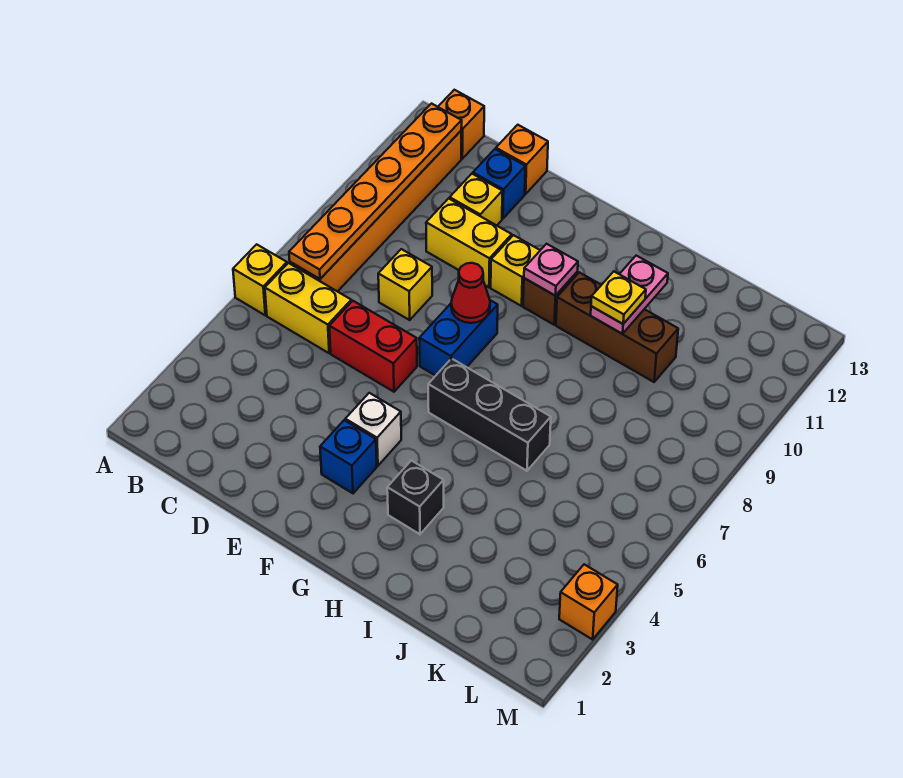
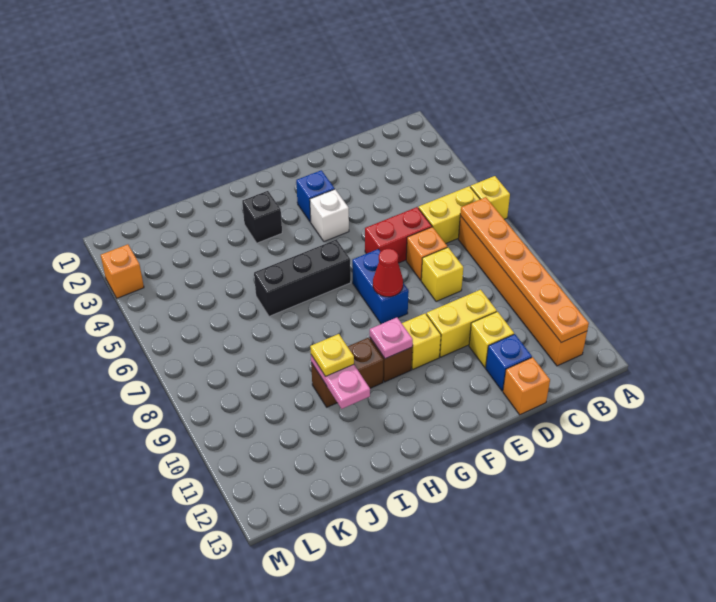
orange 1x1 brick [438,90,484,159] -> orange 1x1 brick moved to [406,227,447,280]
brown 1x3 brick [556,272,678,382] -> brown 1x2 brick [311,338,383,407]

